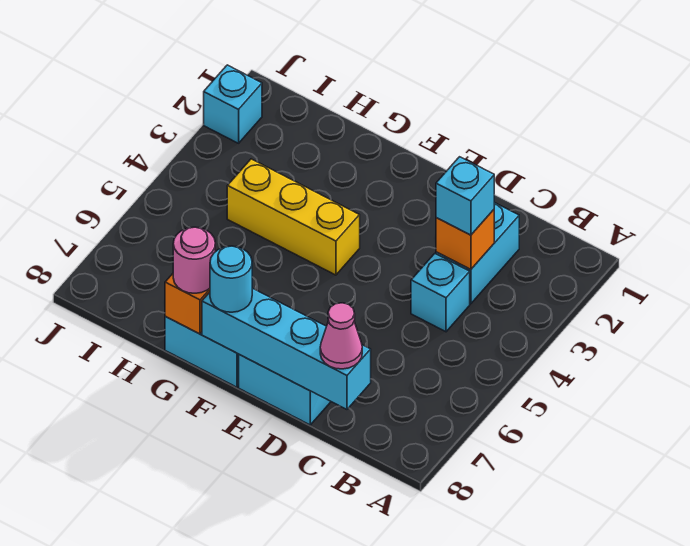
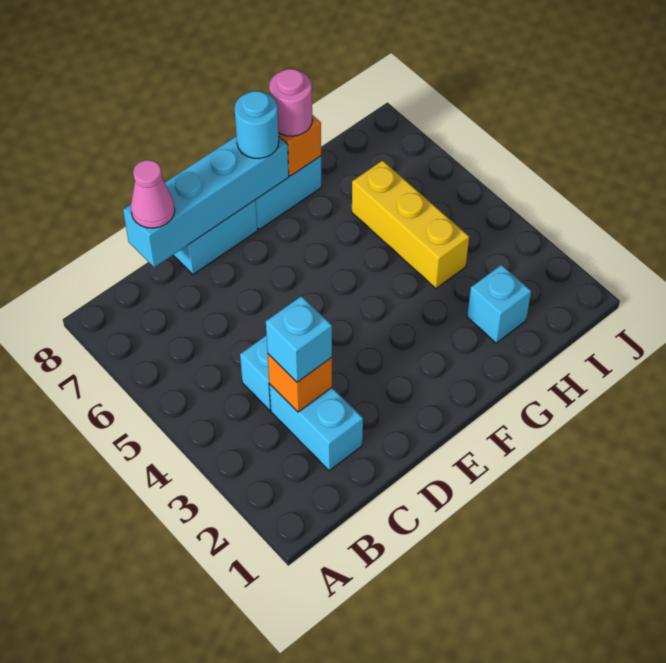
yellow 1x3 brick [227,159,360,275] -> yellow 1x3 brick turned to [352,161,469,288]
cyan 1x1 brick [204,65,262,143] -> cyan 1x1 brick moved to [467,265,531,343]

